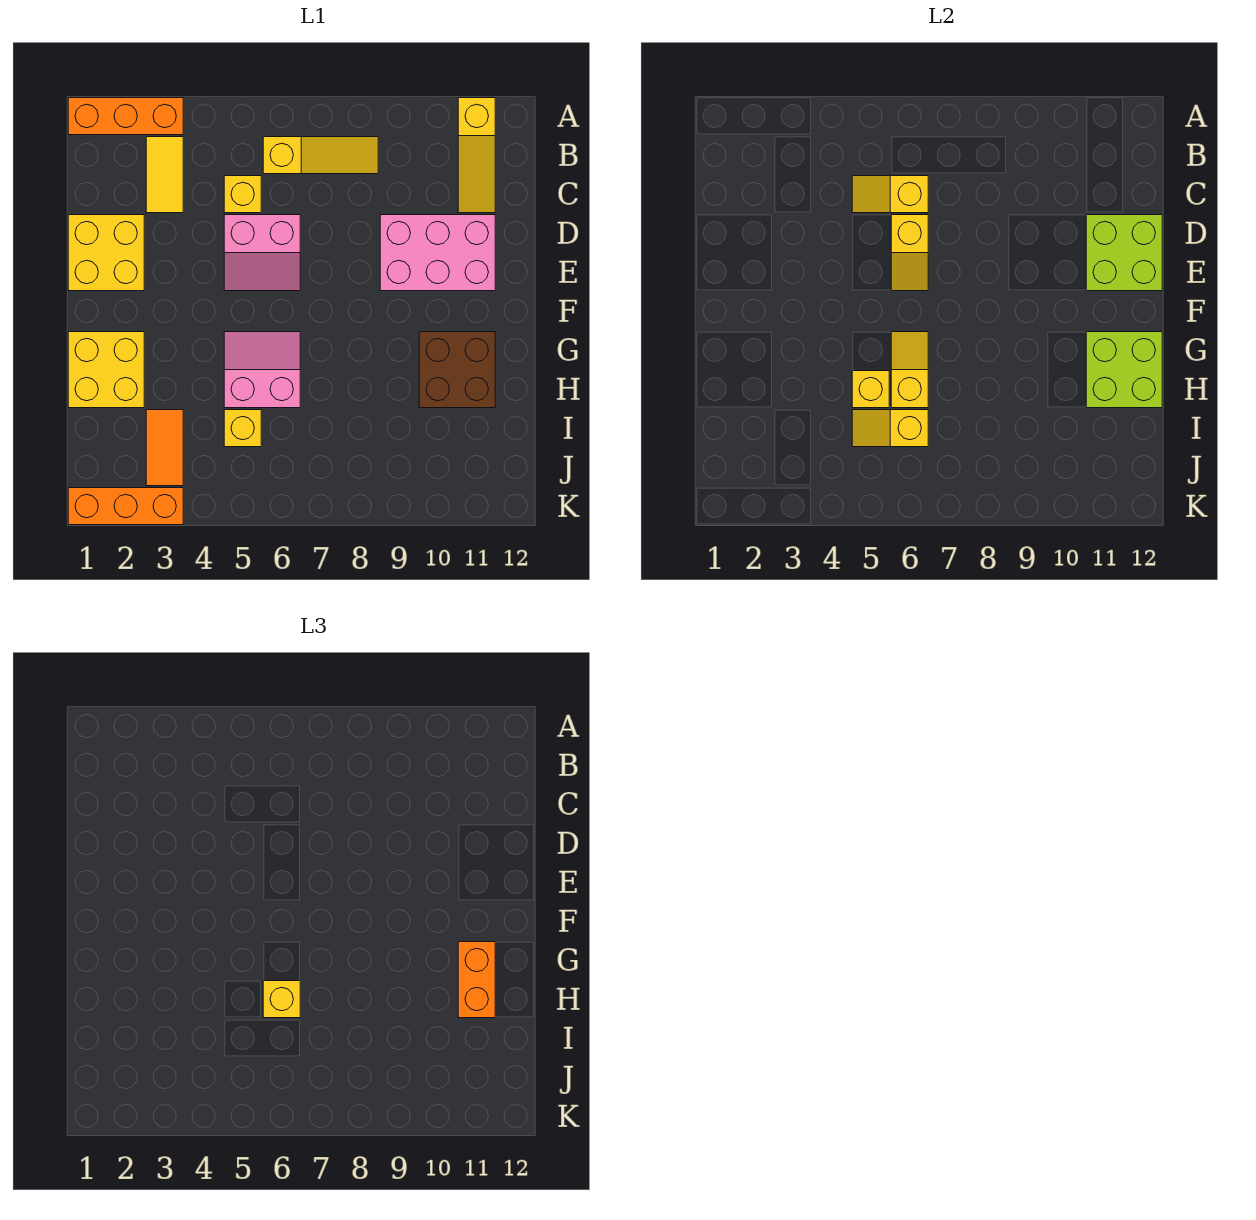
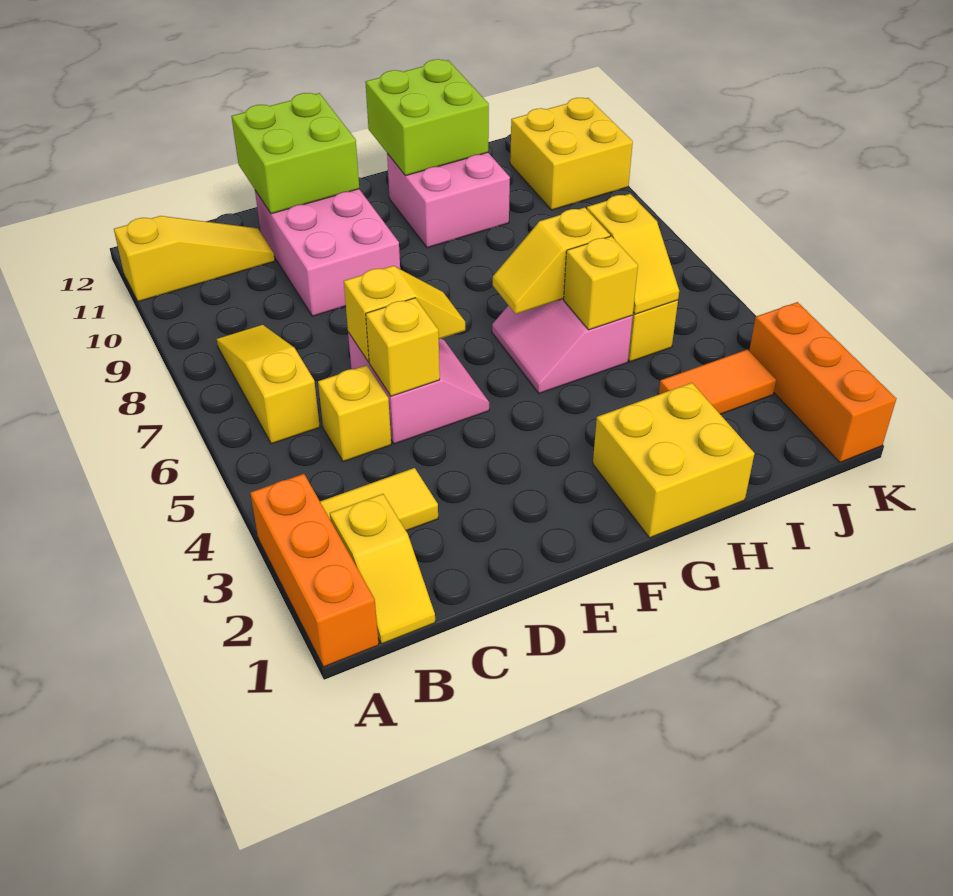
yellow 1x2 slope [852,176,928,213] -> yellow 1x2 slope moved to [330,494,435,644]
yellow 2x2 brick [68,215,144,291] -> yellow 2x2 brick moved to [510,98,633,210]
brown 2x2 brick [419,332,495,408] -> pink 2x2 brick [387,153,510,248]
orange 1x2 brick [458,942,495,1018] -> none
yellow 1x1 brick [263,981,300,1018] -> yellow 1x1 brick moved to [366,298,440,396]

